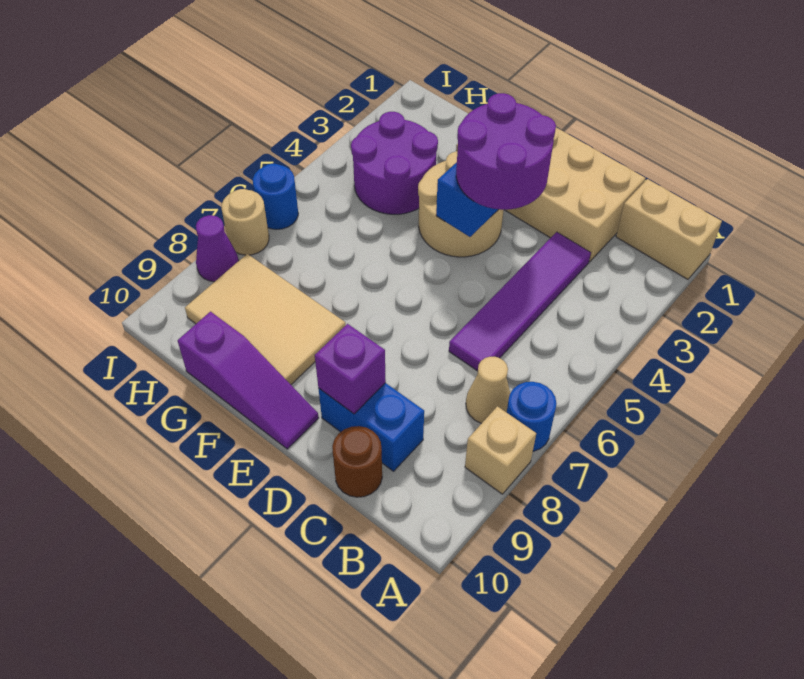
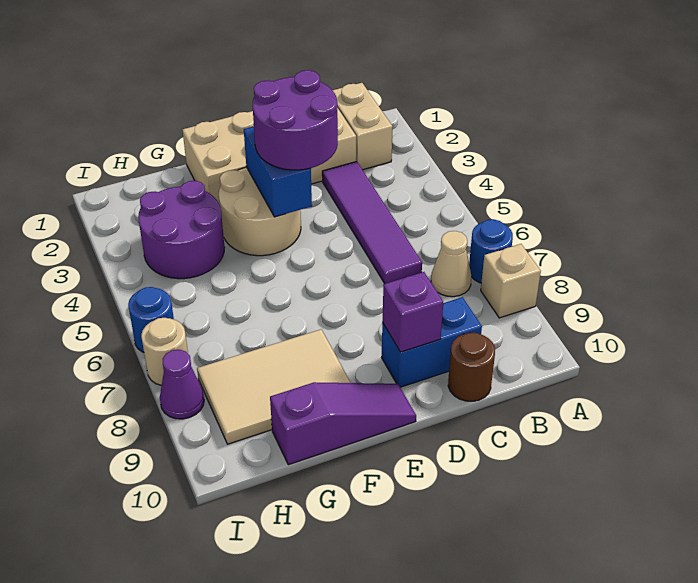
tan 1x2 brick [616,179,722,279] -> tan 1x2 brick turned to [332,83,393,170]

